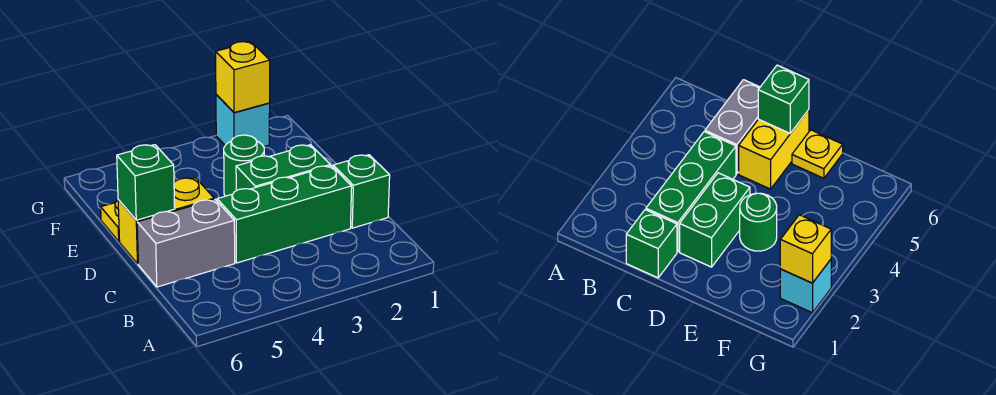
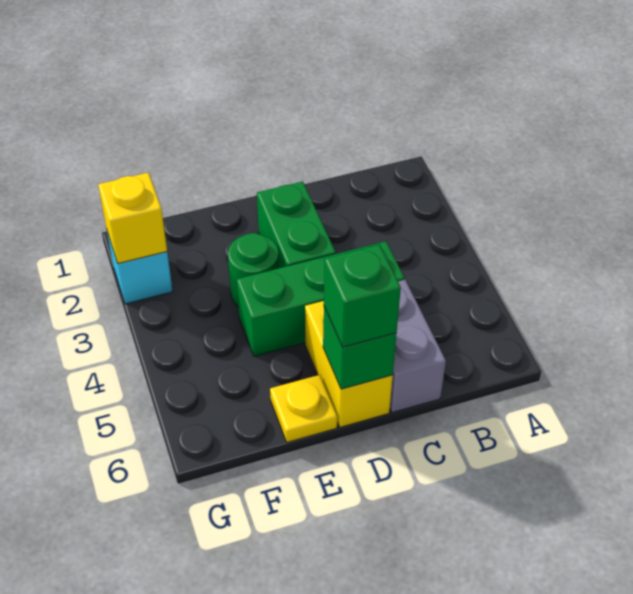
green 1x1 brick [333,155,390,228] -> green 1x1 brick moved to [324,245,401,347]
green 1x3 brick [217,166,352,263] -> green 1x3 brick turned to [237,241,404,356]

